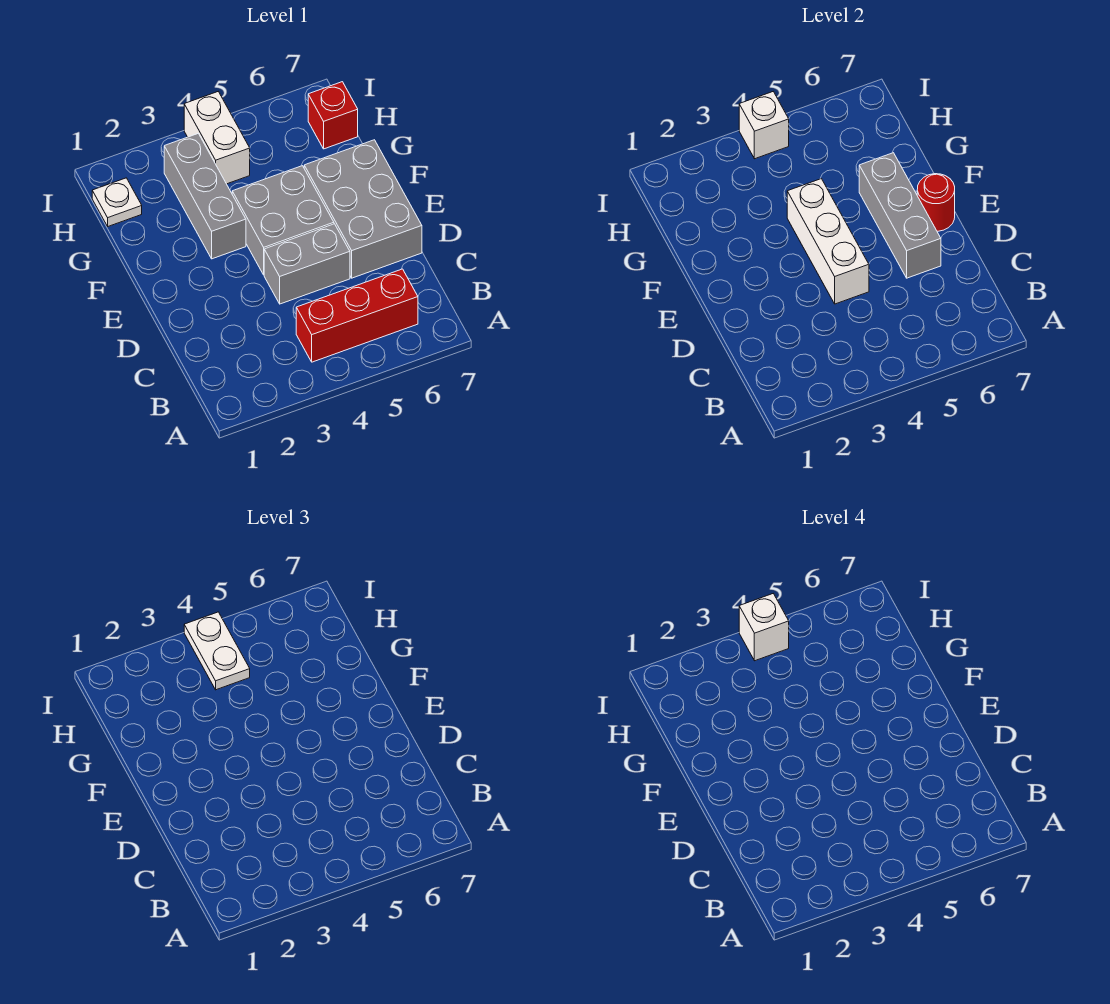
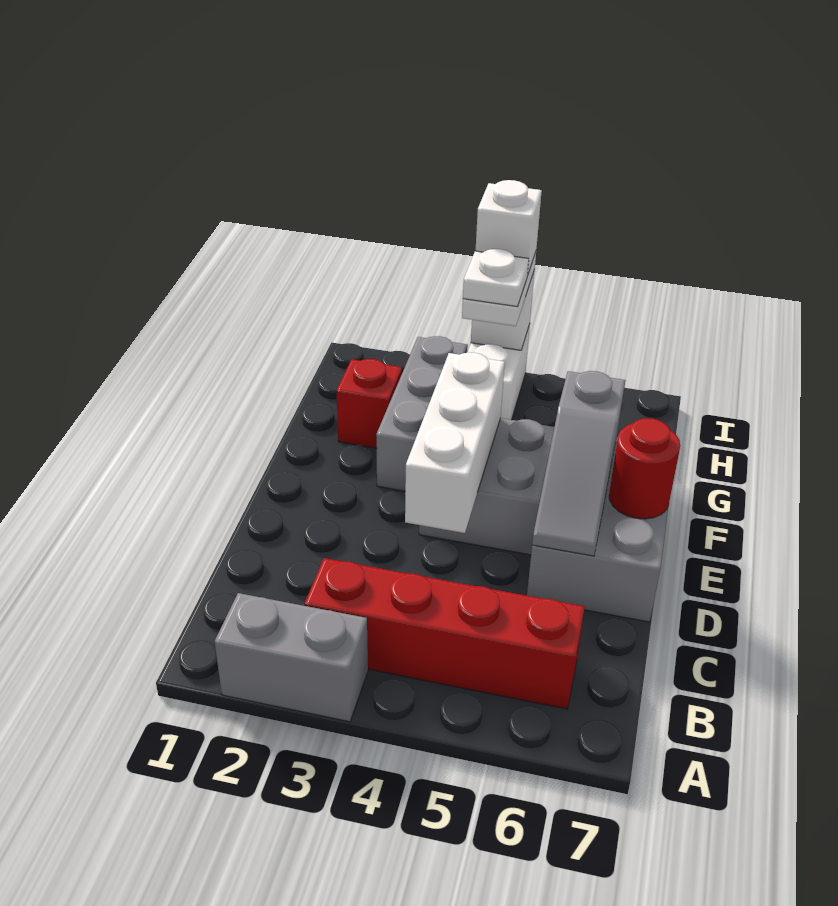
red 1x3 brick [296,269,418,362] -> red 1x4 brick [304,558,585,709]
grey 1x2 brick [264,224,350,304] -> grey 1x2 brick moved to [215,593,368,722]
grey 1x3 brick [859,153,941,278] -> grey 1x3 slope [532,371,625,556]
white 1x1 plate [92,178,142,226] -> white 1x1 plate moved to [463,249,529,307]
red 1x1 brick [308,82,358,149] -> red 1x1 brick moved to [336,359,402,448]

